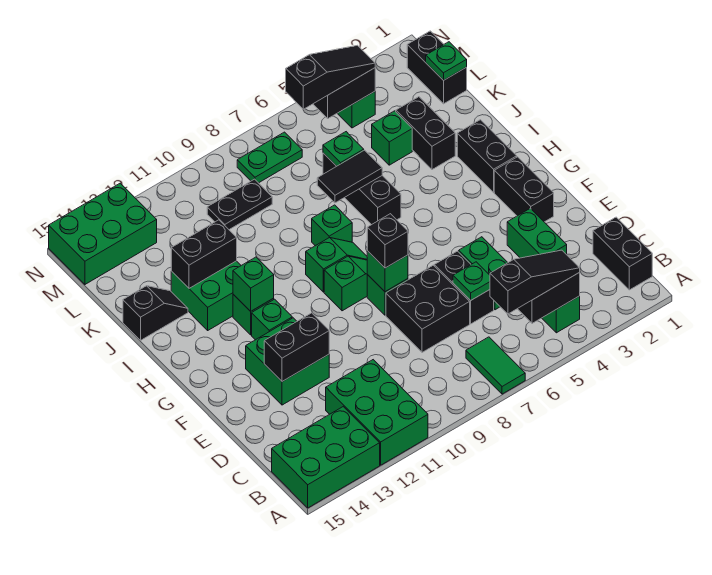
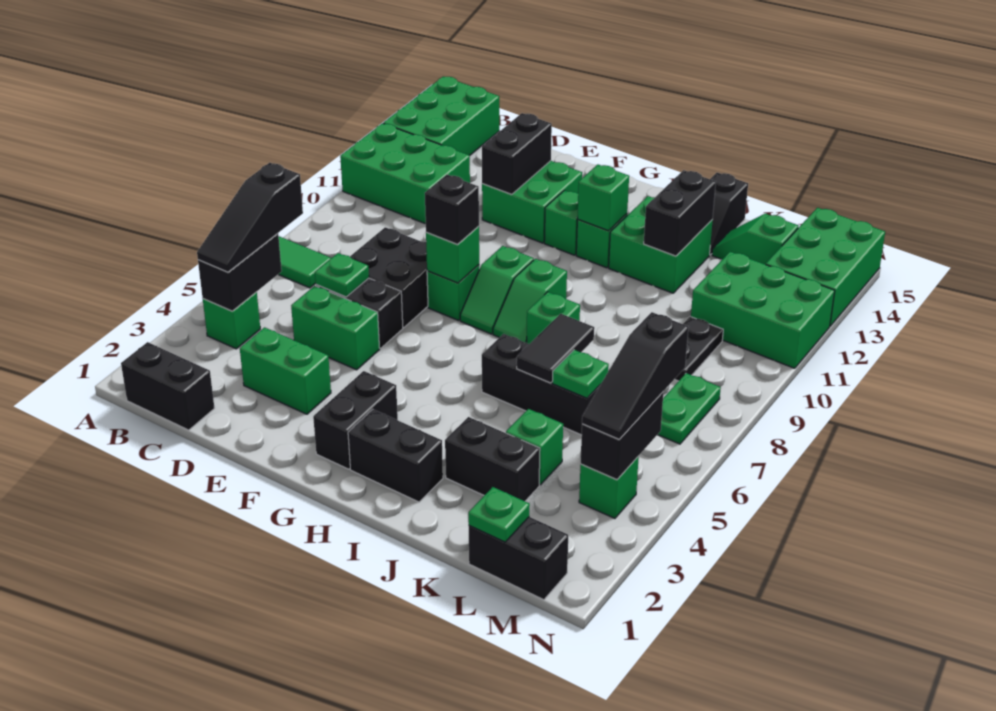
black 1x2 brick [494,157,554,222] -> black 1x2 brick turned to [313,371,398,469]
none -> green 1x2 slope [712,214,799,264]
none -> green 2x3 brick [691,252,835,368]

